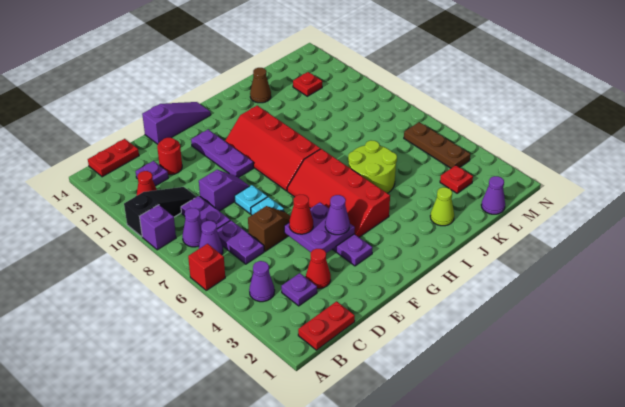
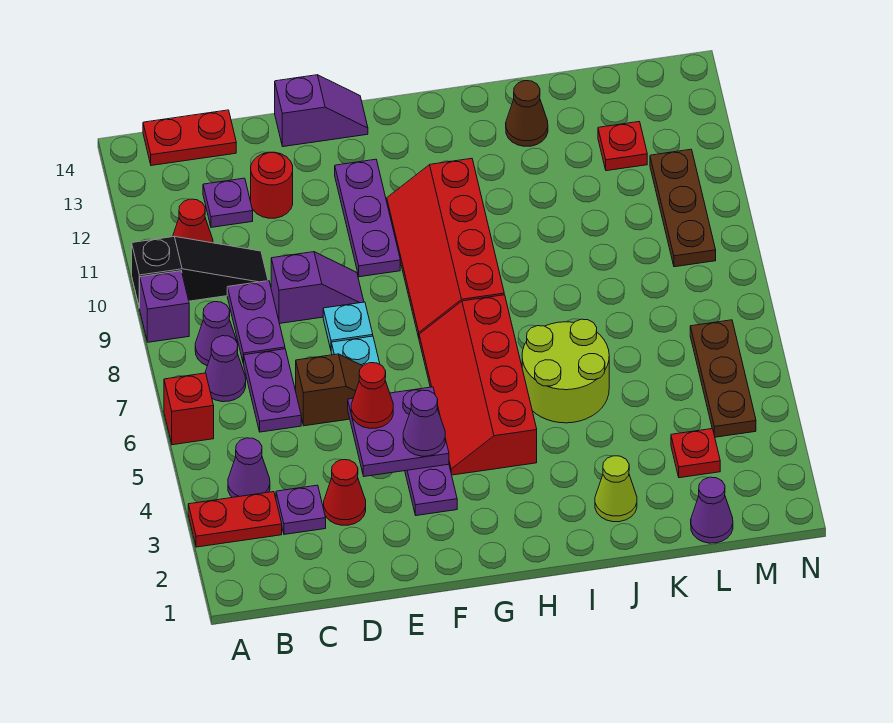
red 1x2 plate [298,301,355,350] -> red 1x2 plate moved to [188,492,282,547]
purple 1x3 slope [142,102,211,144] -> purple 1x2 slope [275,75,368,147]
none -> brown 1x3 plate [650,149,716,267]

